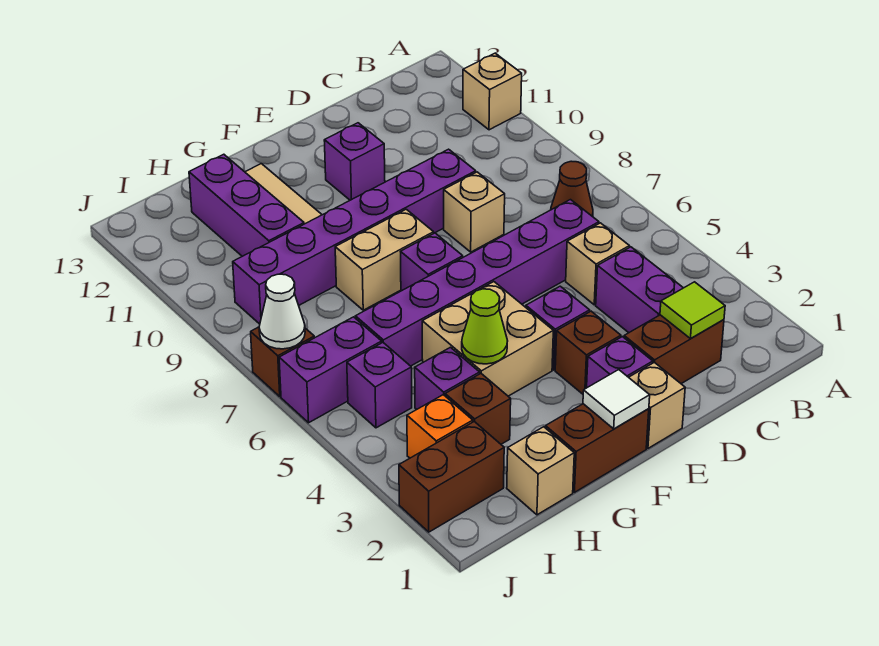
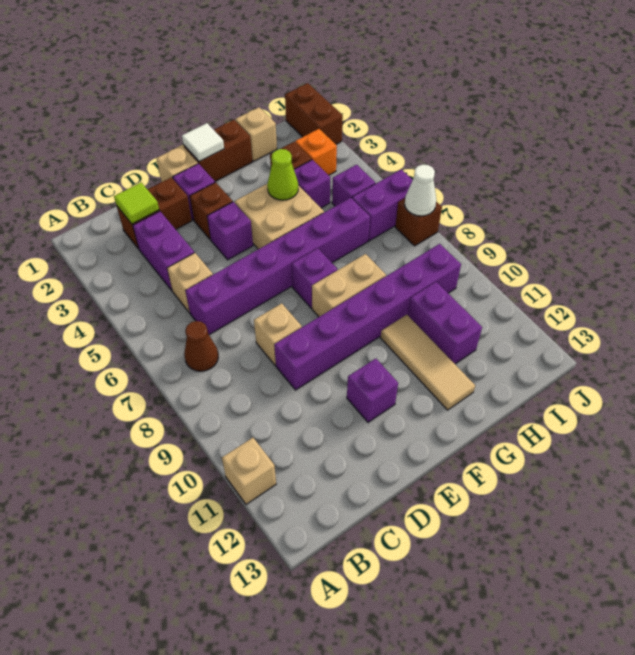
purple 1x3 brick [189,154,304,256] -> purple 1x2 brick [408,282,482,364]
brown 1x2 brick [399,422,504,532] -> brown 1x2 brick turned to [285,83,343,144]

